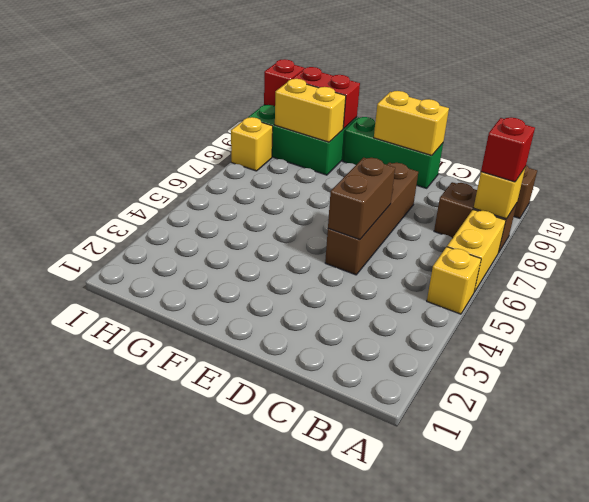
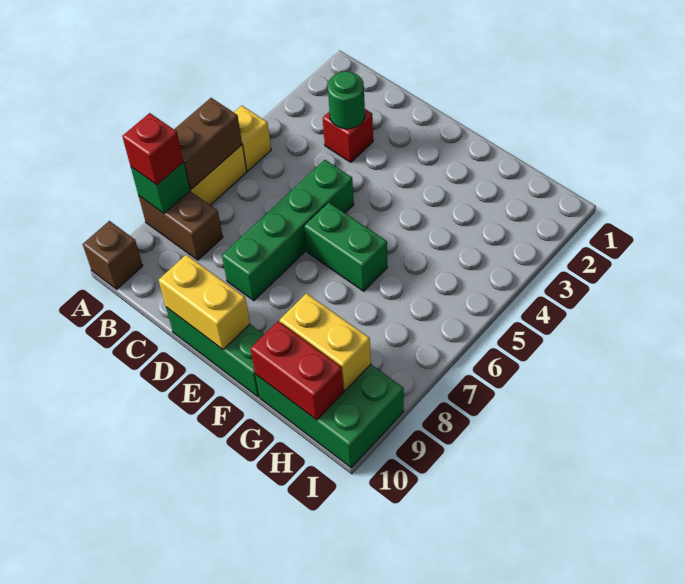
yellow 1x1 brick [474,167,526,219] -> green 1x1 brick [131,162,190,213]
none -> green 1x1 round brick [328,71,365,129]
brown 1x4 brick [325,163,418,275] -> green 1x4 brick [222,160,354,301]
brown 1x2 brick [328,158,395,240] -> brown 1x2 brick moved to [174,98,242,189]
none -> green 1x2 brick [304,202,387,291]
yellow 1x1 brick [231,117,273,171] -> none
red 1x1 brick [264,59,304,106] -> red 1x1 brick moved to [323,109,373,162]

